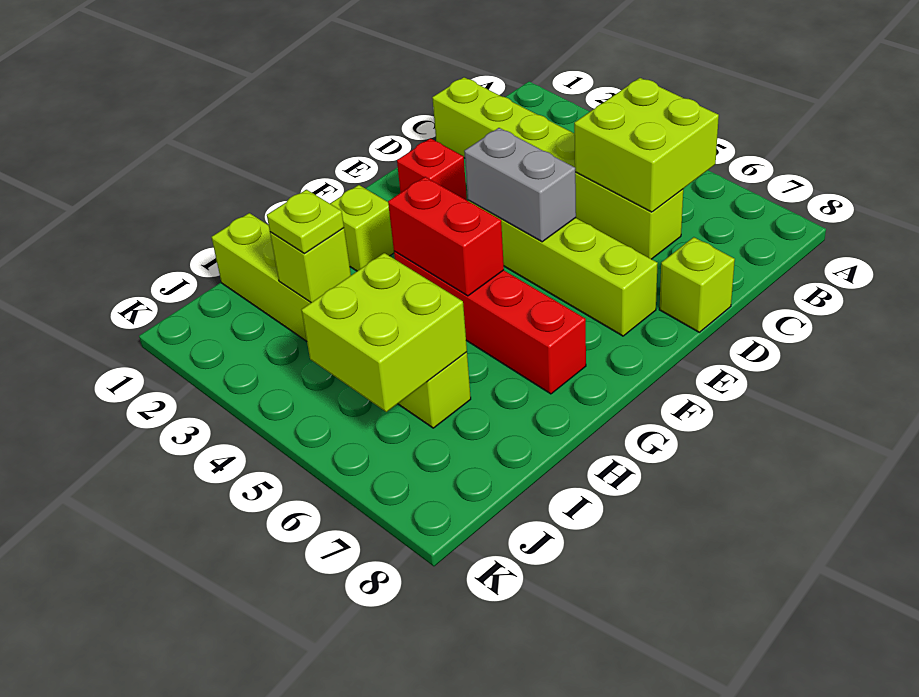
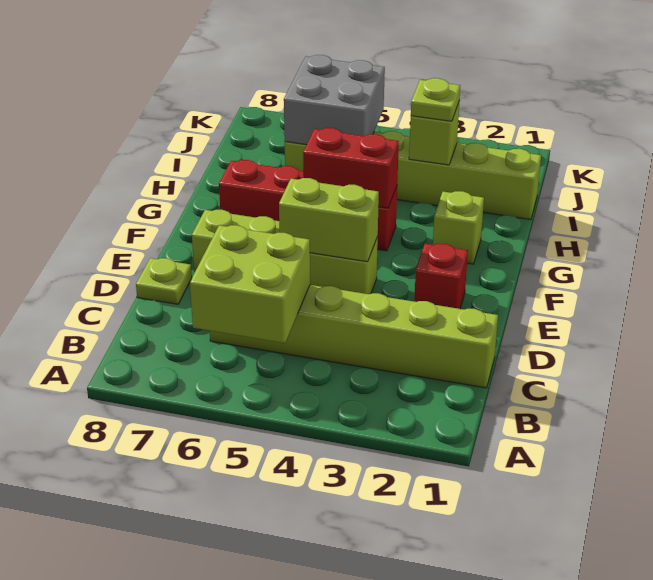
lime 1x1 brick [659,237,735,332] -> lime 1x1 plate [136,258,192,304]
grey 1x2 brick [464,128,576,242] -> lime 1x2 brick [279,178,379,262]
lime 2x2 brick [302,253,467,412] -> grey 2x2 brick [284,55,385,145]

